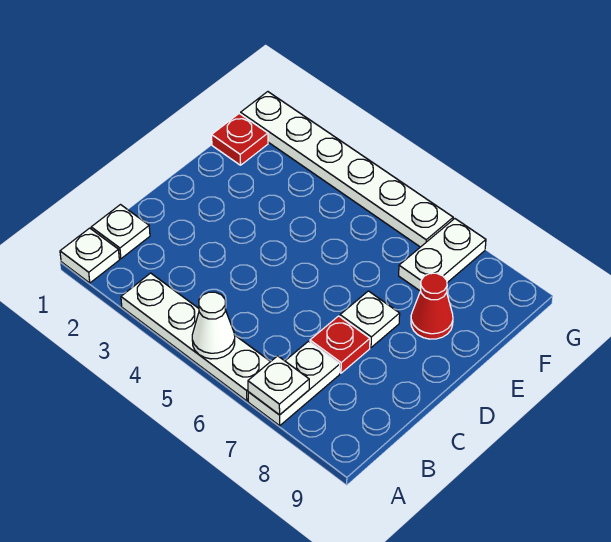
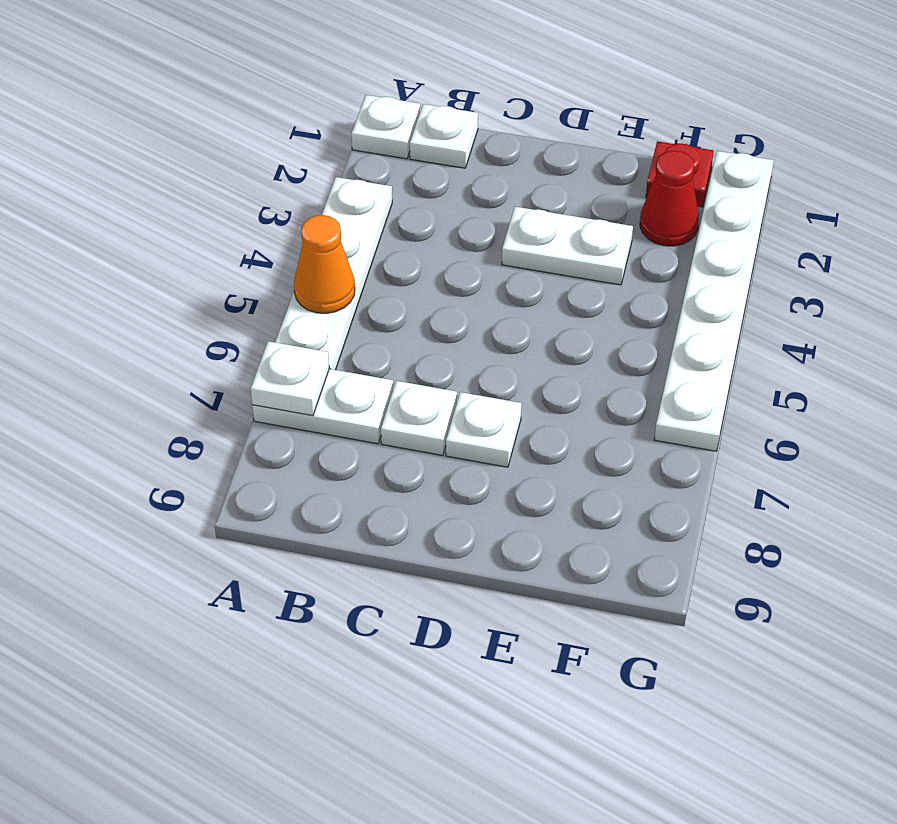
white 1x1 cone [192,292,235,359] -> orange 1x1 cone [294,215,355,313]
red 1x1 plate [310,316,370,373] -> white 1x1 plate [381,381,457,455]
red 1x1 cone [411,273,453,339] -> red 1x1 cone moved to [640,151,699,246]
white 1x2 plate [399,219,486,291] -> white 1x2 plate moved to [502,207,633,285]

